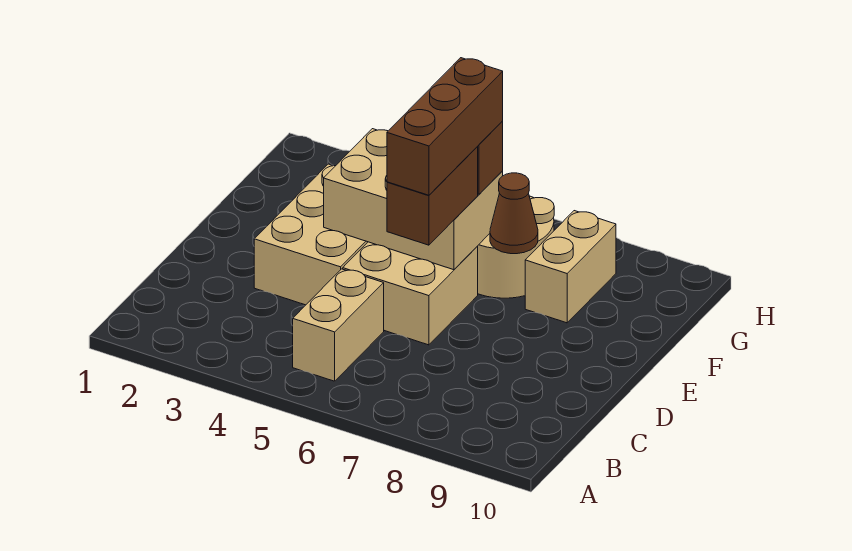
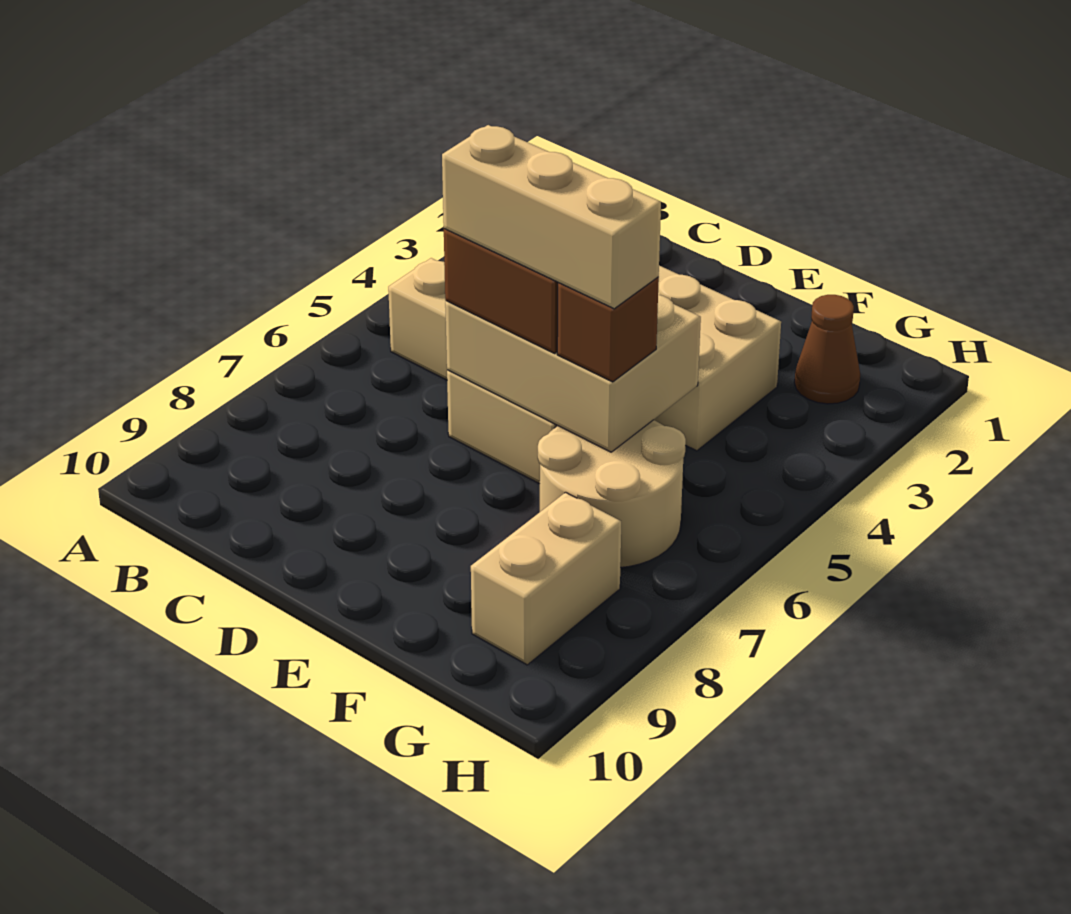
brown 1x3 brick [387,58,503,195] -> tan 1x3 brick [442,125,661,309]
tan 2x3 brick [324,129,503,270] -> tan 2x3 brick turned to [445,295,701,452]
brown 1x1 cone [490,173,538,254] -> brown 1x1 cone moved to [794,295,860,404]
tan 1x2 brick [525,211,616,323] -> tan 1x2 brick turned to [471,492,621,665]

